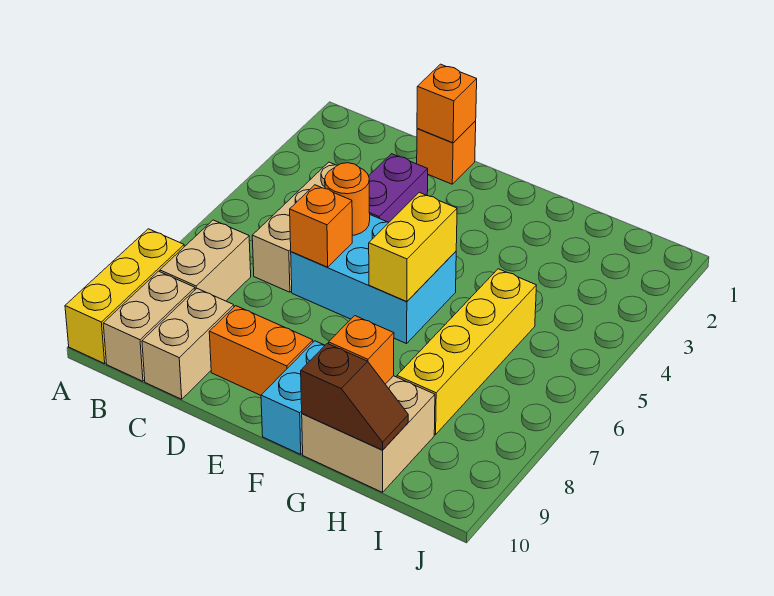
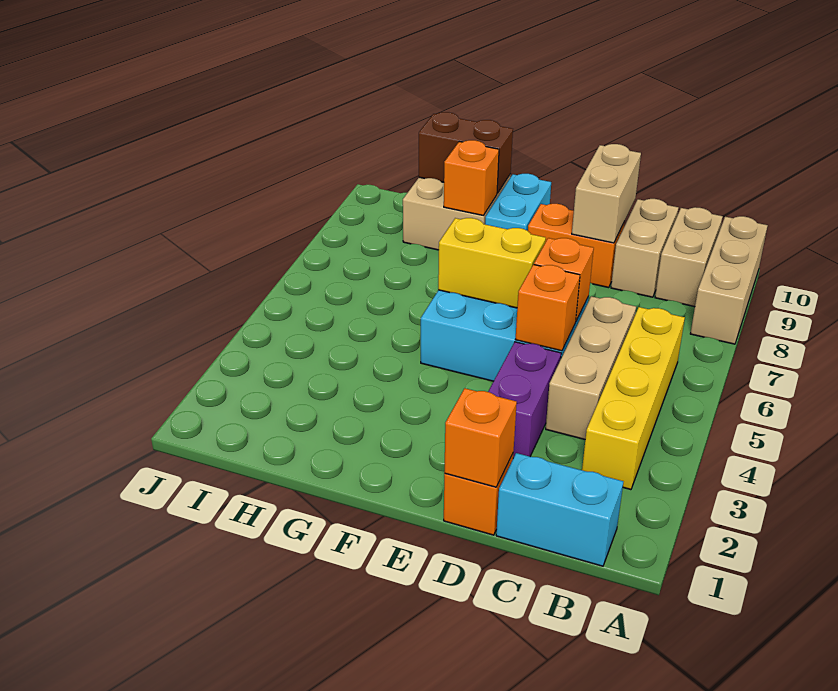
yellow 1x3 brick [65,229,184,364] -> tan 1x3 brick [690,216,768,344]
none -> cyan 1x2 brick [496,453,623,566]
tan 1x2 brick [160,220,251,301] -> tan 1x2 brick moved to [572,144,641,243]
orange 1x1 round brick [325,163,370,236] -> orange 1x1 brick [515,265,580,351]
yellow 1x2 brick [369,192,457,302] -> yellow 1x2 brick turned to [438,218,546,308]
brown 1x2 slope [301,343,408,450] -> brown 1x2 brick [419,112,513,193]
yellow 1x4 brick [397,269,536,435] -> yellow 1x4 brick moved to [582,307,685,490]

